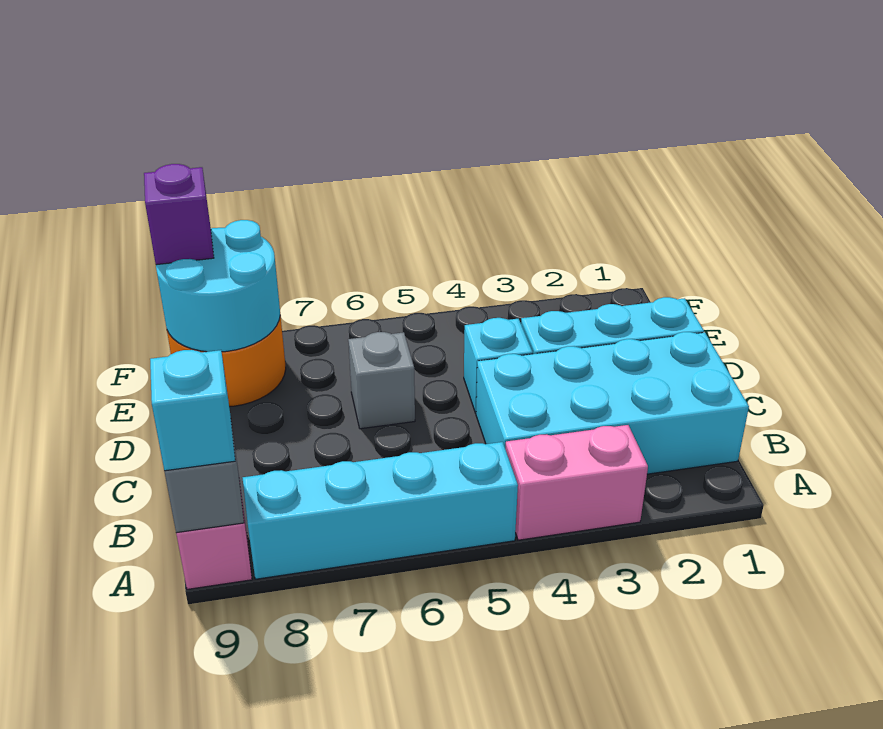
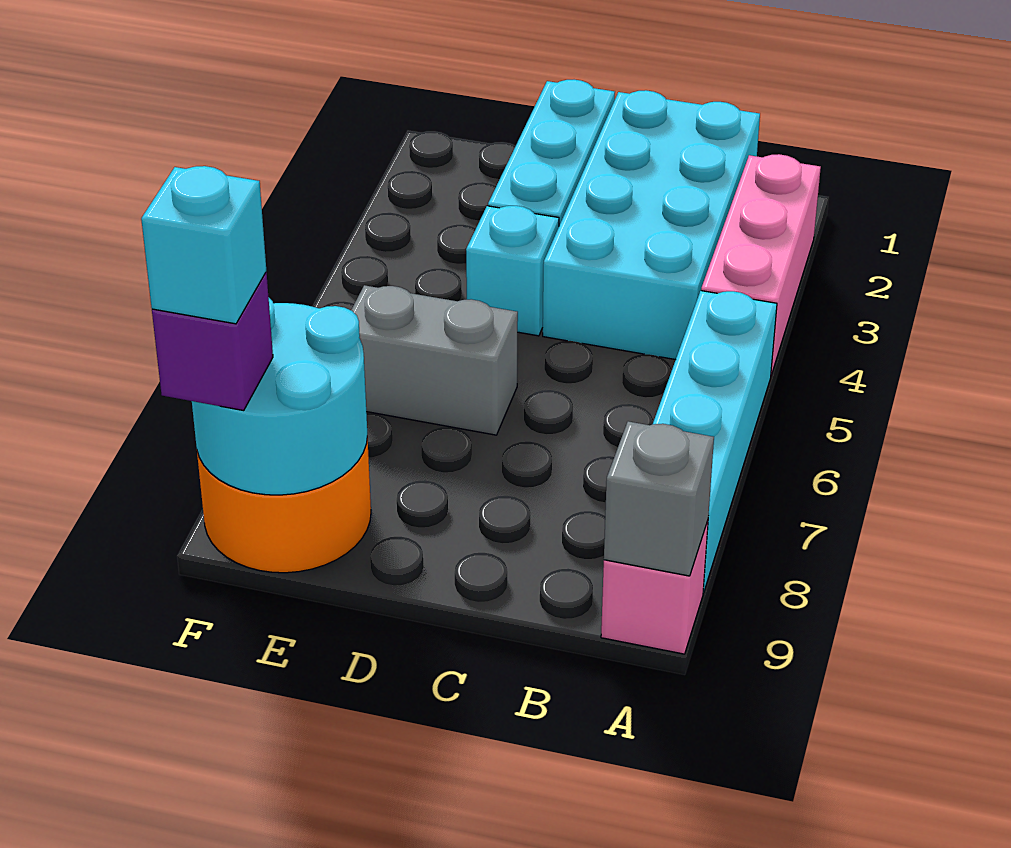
pink 1x2 brick [506,425,648,540] -> pink 1x3 brick [701,154,821,375]
cyan 1x1 brick [150,350,235,471] -> cyan 1x1 brick moved to [141,166,266,324]
grey 1x1 brick [348,332,415,429] -> grey 1x2 brick [351,285,518,435]

